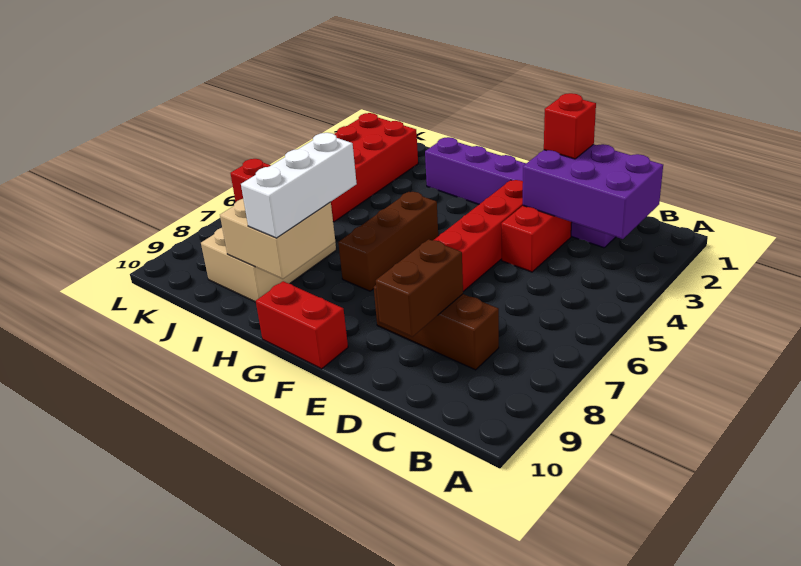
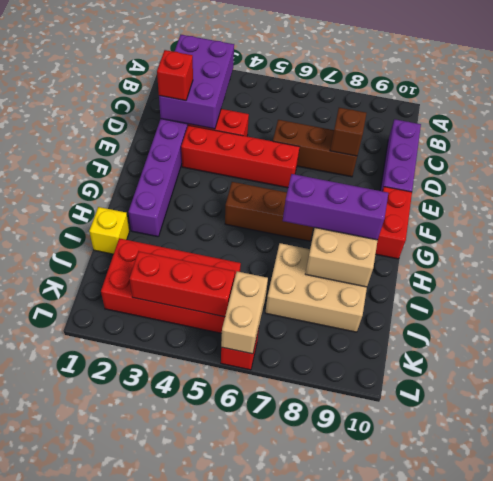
brown 1x3 brick [374,285,499,370] -> brown 1x3 brick turned to [273,120,357,177]
none -> purple 1x3 brick [380,119,421,192]
brown 1x2 brick [376,239,463,337] -> brown 1x1 brick [330,108,366,156]
white 1x3 brick [241,133,357,238] -> purple 1x3 brick [283,174,388,240]
none -> yellow 1x1 brick [89,207,129,254]
none -> red 1x3 brick [129,251,235,317]
none -> tan 1x2 brick [221,271,268,354]

